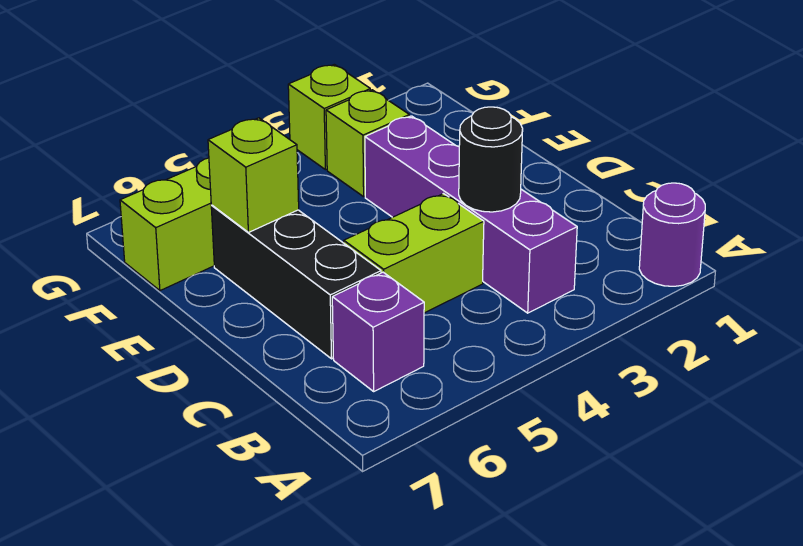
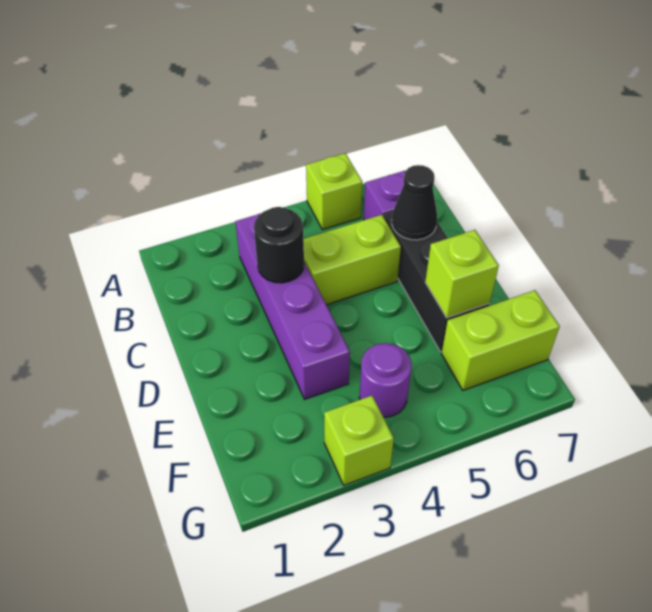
purple 1x1 round brick [639,183,705,286] -> purple 1x1 round brick moved to [359,343,412,417]
none -> black 1x1 cone [392,165,437,240]
lime 1x1 brick [326,90,409,197] -> lime 1x1 brick moved to [306,153,362,230]

